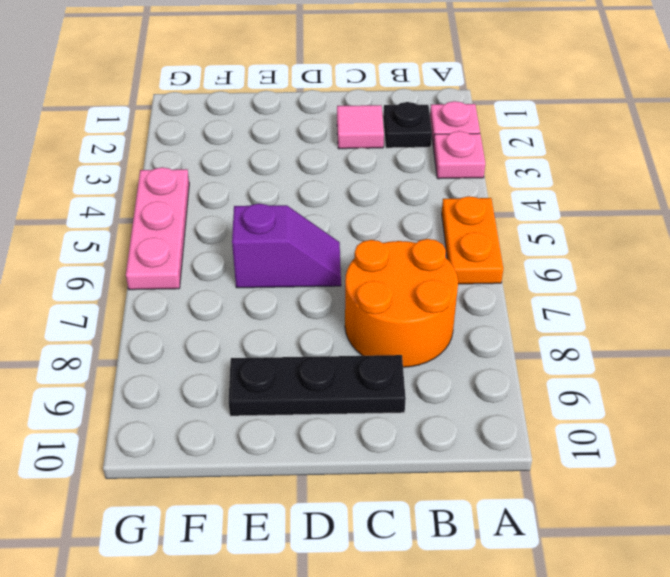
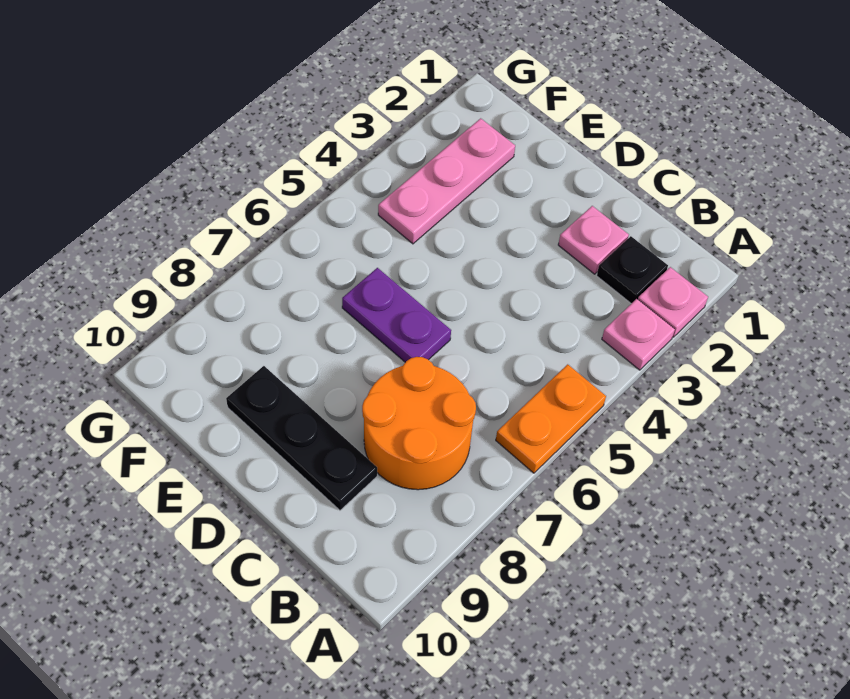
pink 1x1 tile [337,105,384,149] -> pink 1x1 plate [558,206,629,274]
purple 1x2 slope [232,204,341,288] -> purple 1x2 plate [342,268,451,362]
pink 1x3 plate [126,167,189,290] -> pink 1x3 plate moved to [378,118,515,244]

